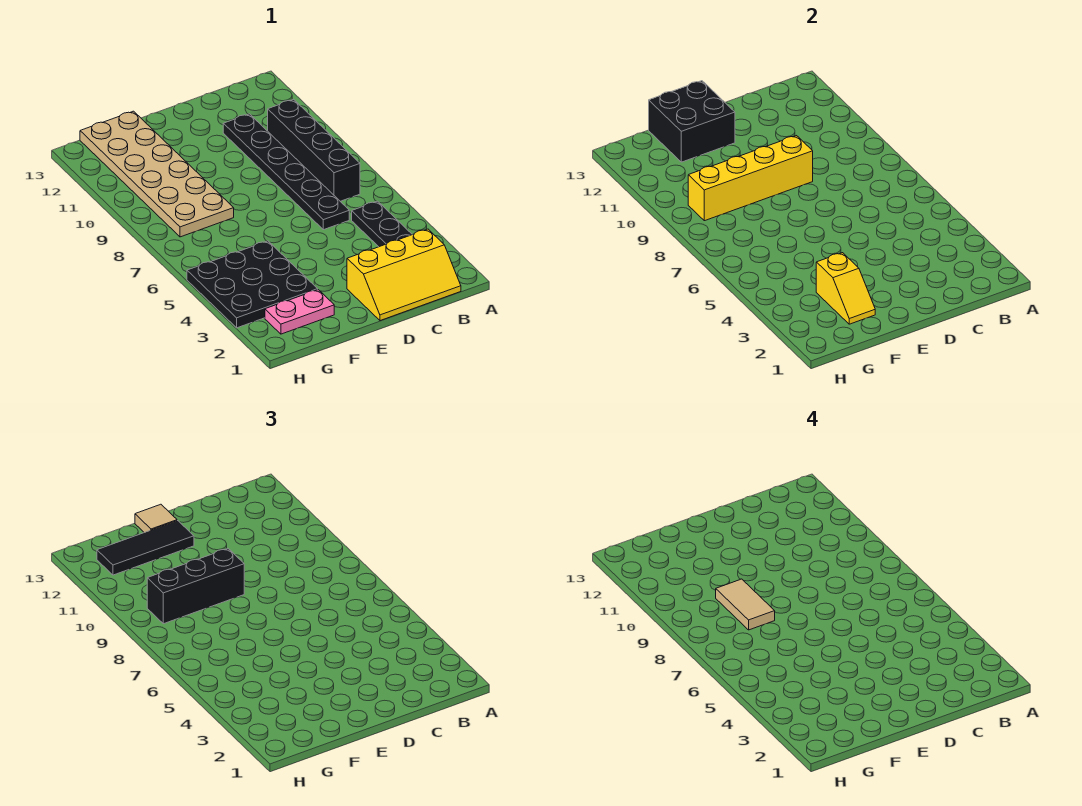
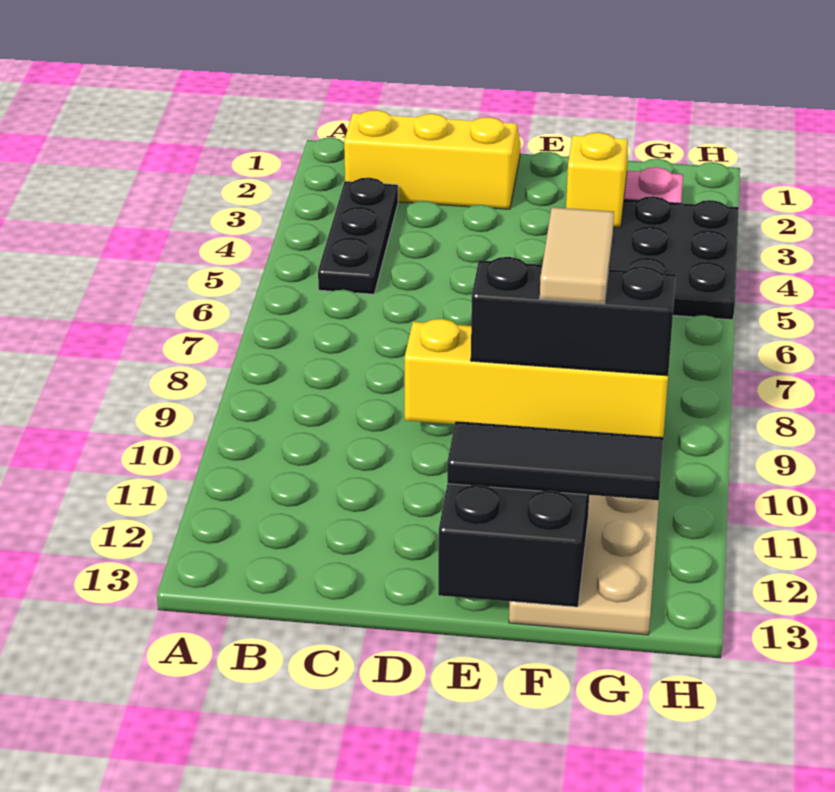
black 1x4 brick [268,99,360,201] -> none
black 1x6 plate [223,114,349,230] -> none
tan 1x1 tile [135,504,177,533] -> none

